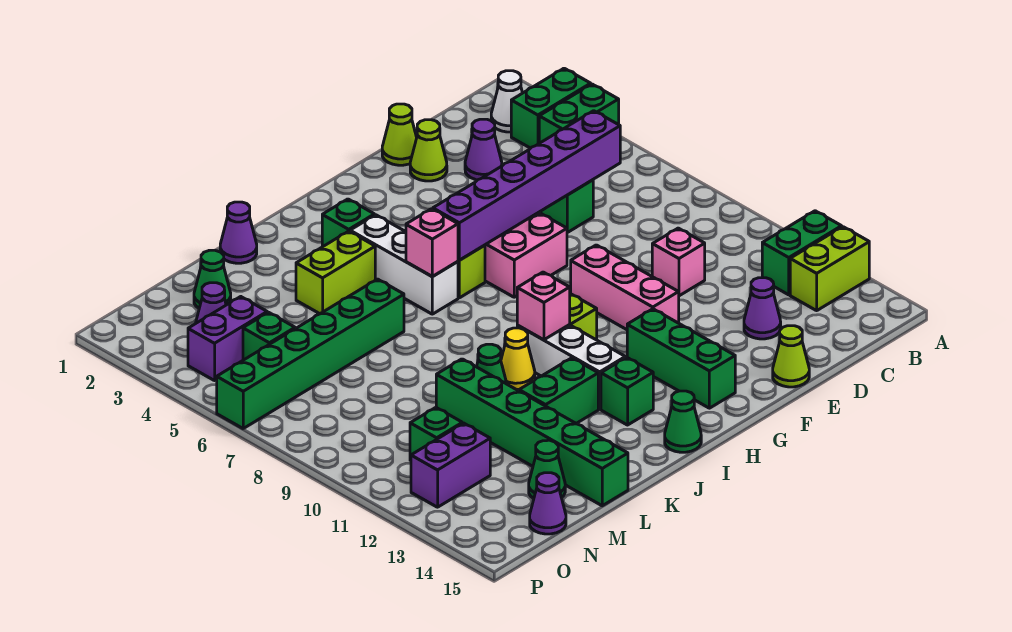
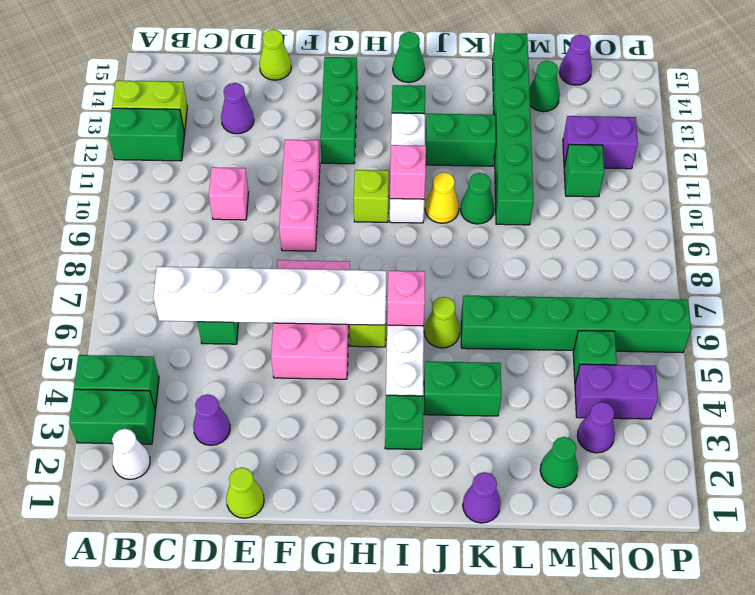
purple 1x6 brick [433,111,620,260] -> white 1x6 brick [153,266,386,325]
lime 1x1 cone [410,120,447,181] -> lime 1x1 cone moved to [424,297,460,348]
lime 1x2 brick [296,231,375,314] -> green 1x2 brick [424,361,501,416]

